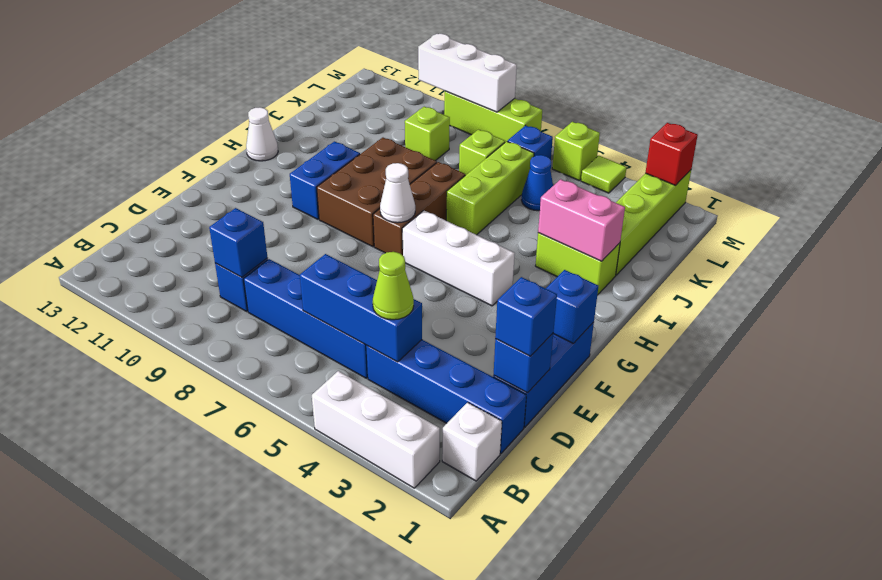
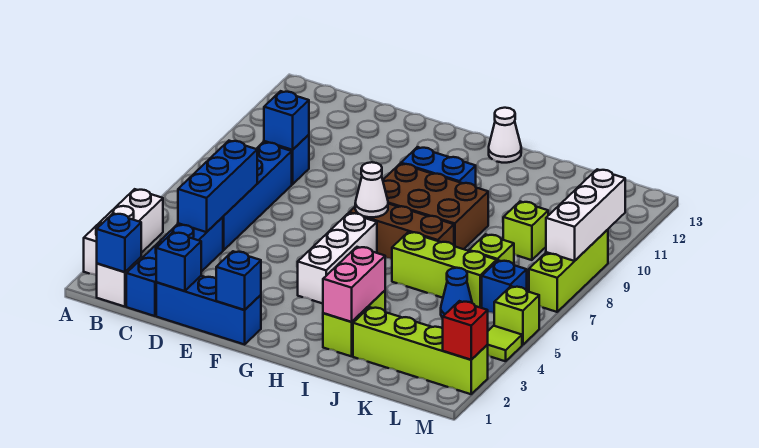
lime 1x1 cone [373,252,414,320] -> none
blue 1x1 brick [495,277,557,356] -> blue 1x1 brick moved to [97,213,141,272]

